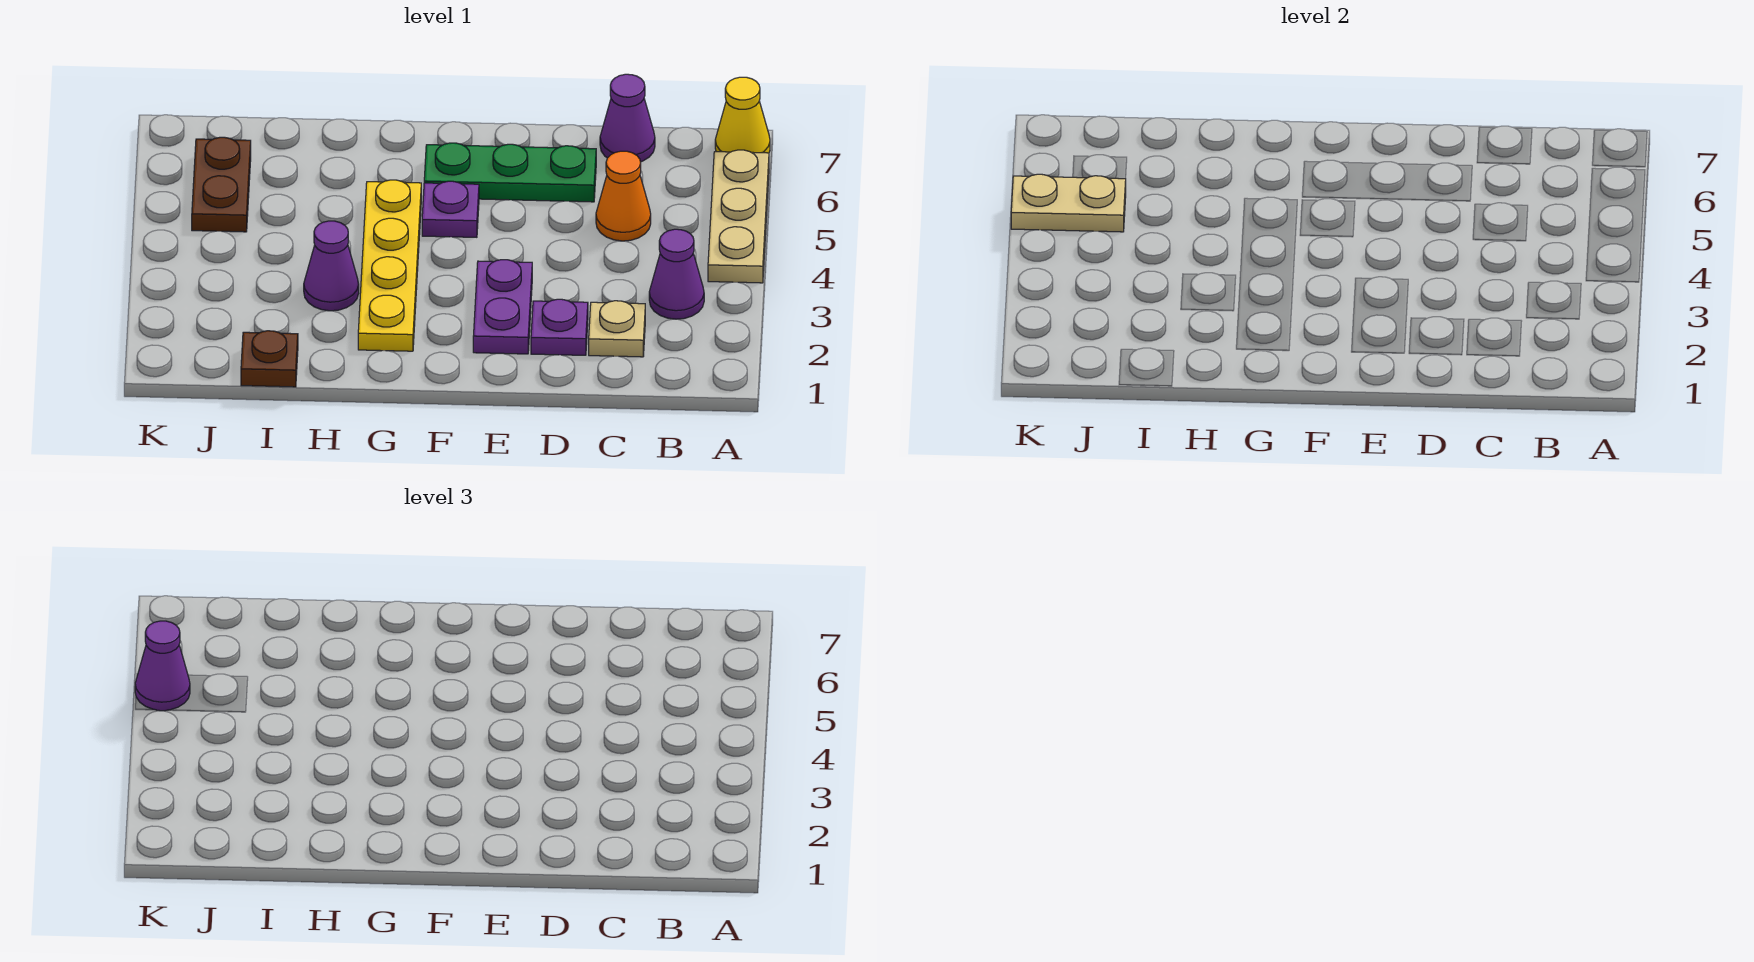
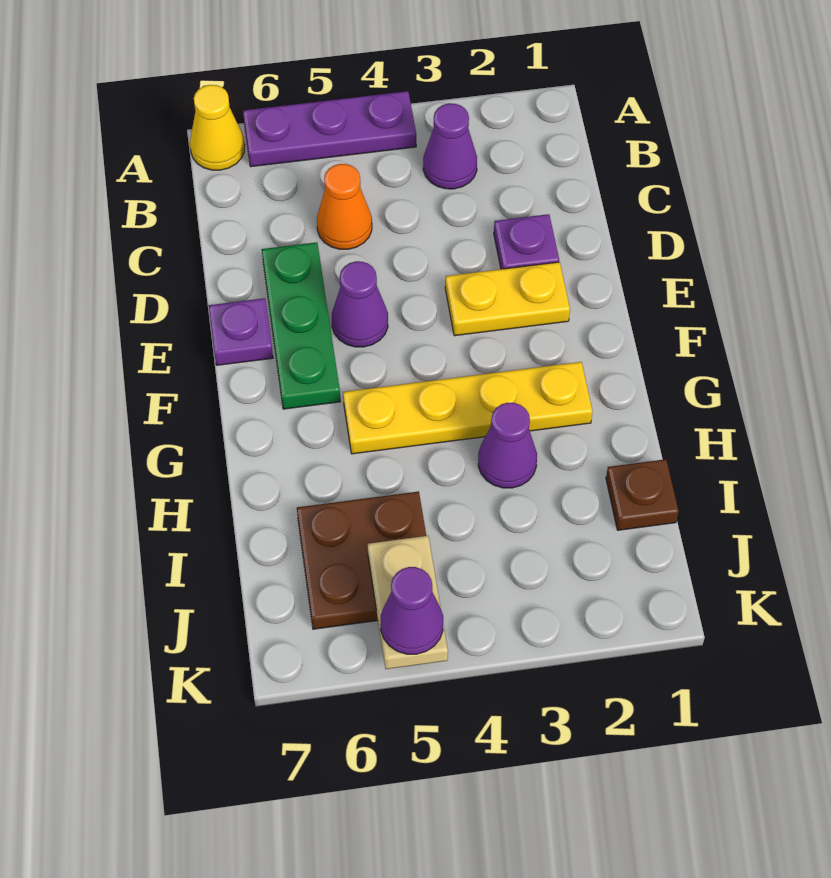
tan 1x3 plate [708,150,769,283] -> purple 1x3 plate [243,91,416,167]
tan 1x1 plate [589,301,645,357] -> none
purple 1x1 cone [600,74,655,162] -> purple 1x1 cone moved to [332,261,388,347]
purple 1x2 plate [473,260,532,354] -> yellow 1x2 plate [445,262,570,336]
purple 1x1 plate [422,181,479,237] -> purple 1x1 plate moved to [209,298,273,365]
brown 1x2 plate [192,137,251,232] -> brown 2x2 plate [297,491,426,629]

